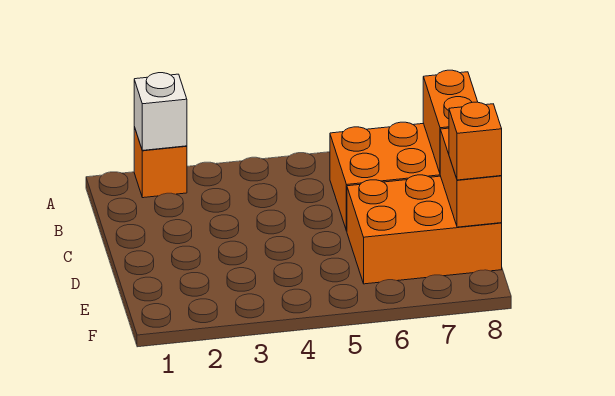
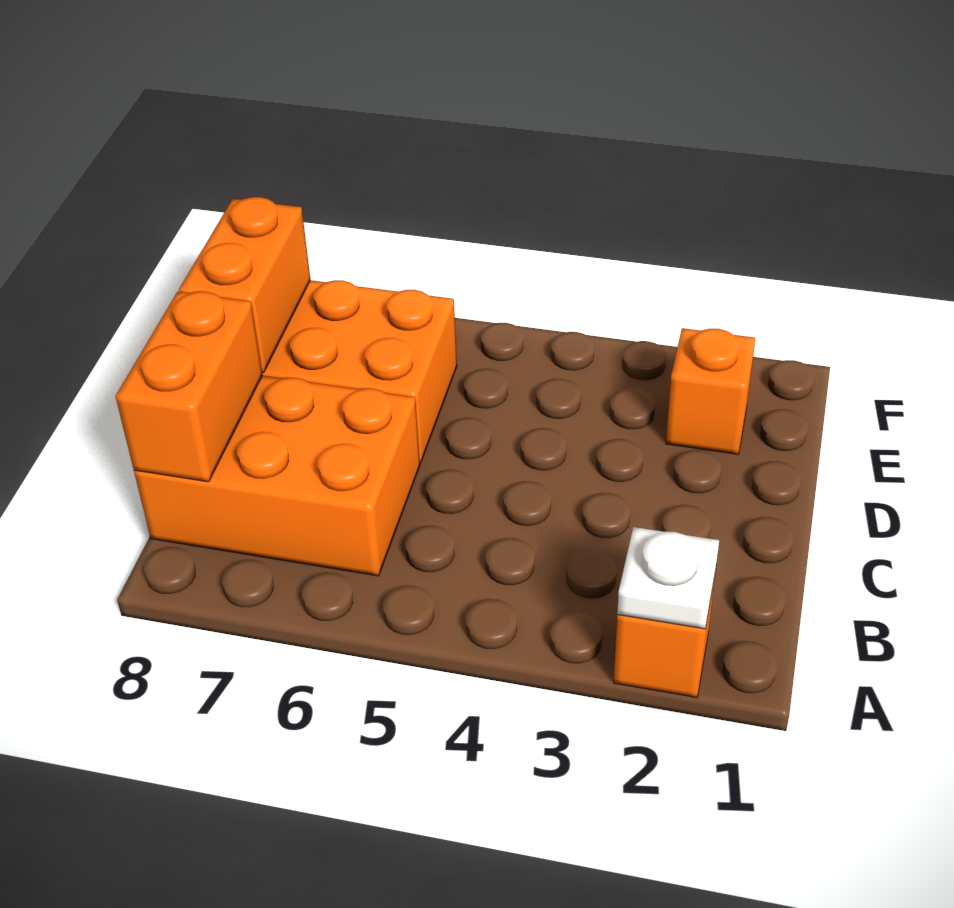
white 1x1 brick [134,73,187,150] -> white 1x1 plate [617,527,719,629]
orange 1x1 brick [449,102,502,180] -> orange 1x1 brick moved to [666,328,755,454]

